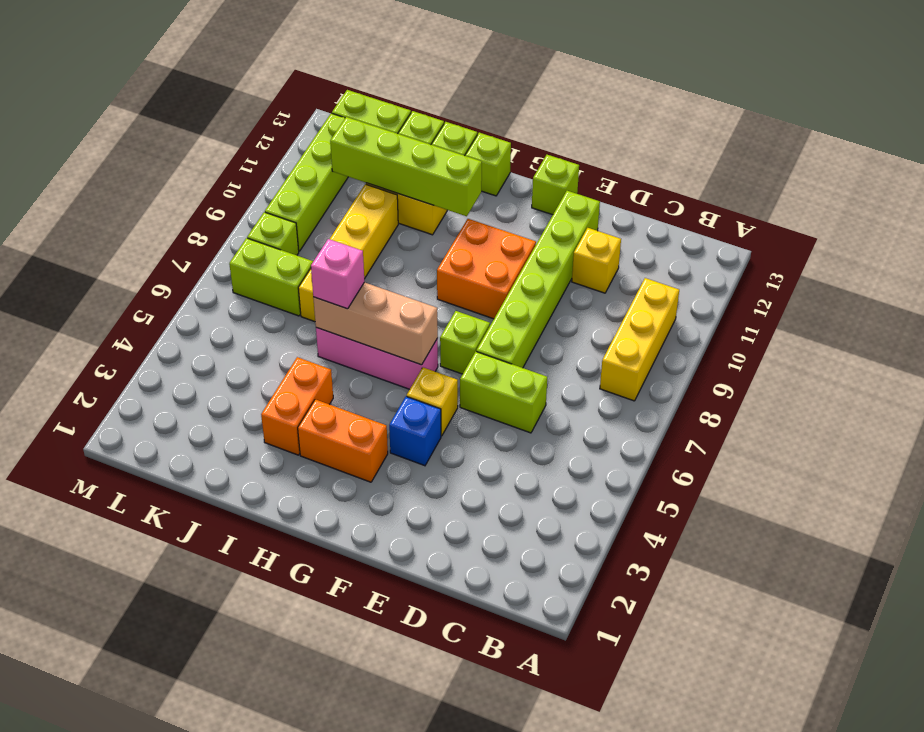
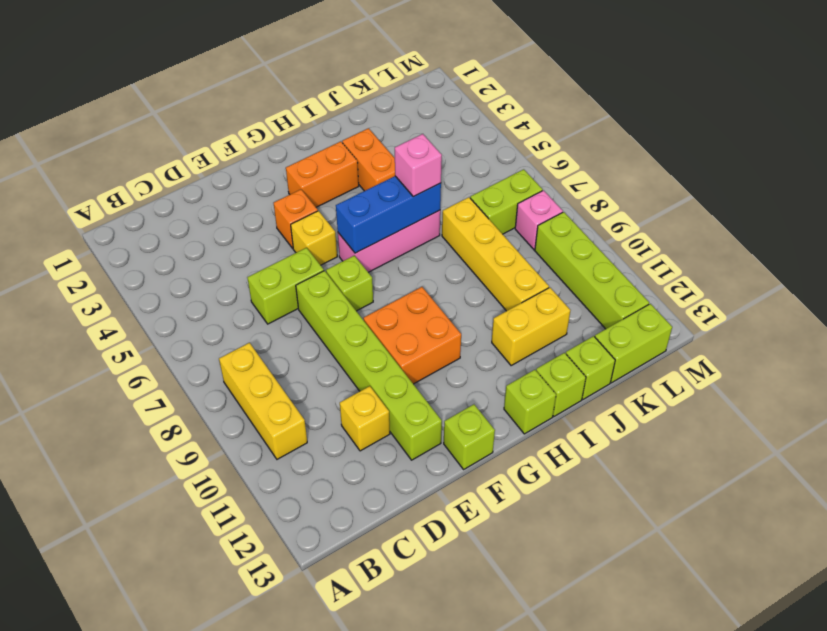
blue 1x1 brick [389,396,441,466] -> orange 1x1 brick [274,190,318,248]
tan 1x3 brick [313,282,438,365] -> blue 1x3 brick [336,176,441,253]
lime 1x4 brick [330,117,482,216] -> none
lime 1x1 brick [247,212,299,255] -> pink 1x1 brick [515,190,563,250]

